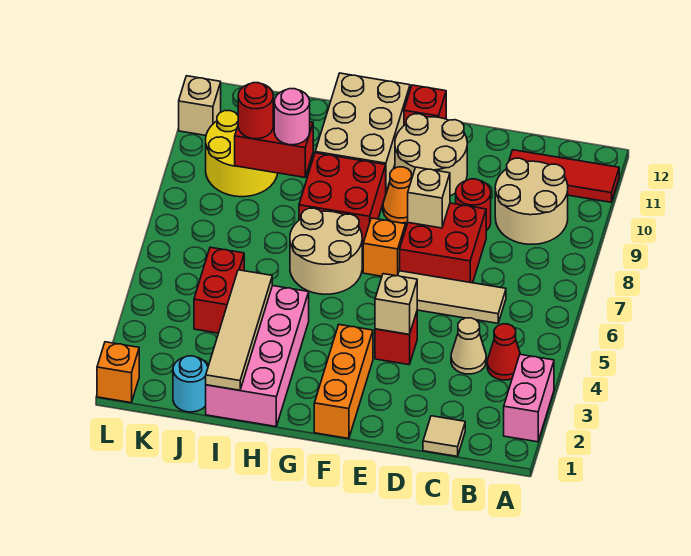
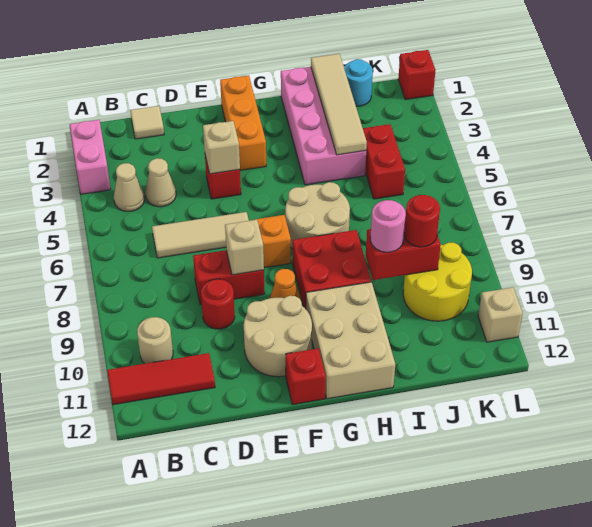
red 1x1 cone [487,324,520,380] -> tan 1x1 cone [114,163,144,211]
tan 2x2 round brick [495,158,568,244] -> tan 1x1 round brick [137,317,173,364]
red 2x2 brick [400,203,486,283] -> red 1x2 brick [193,250,265,305]
orange 1x1 brick [97,342,139,403] -> red 1x1 brick [398,50,436,100]

